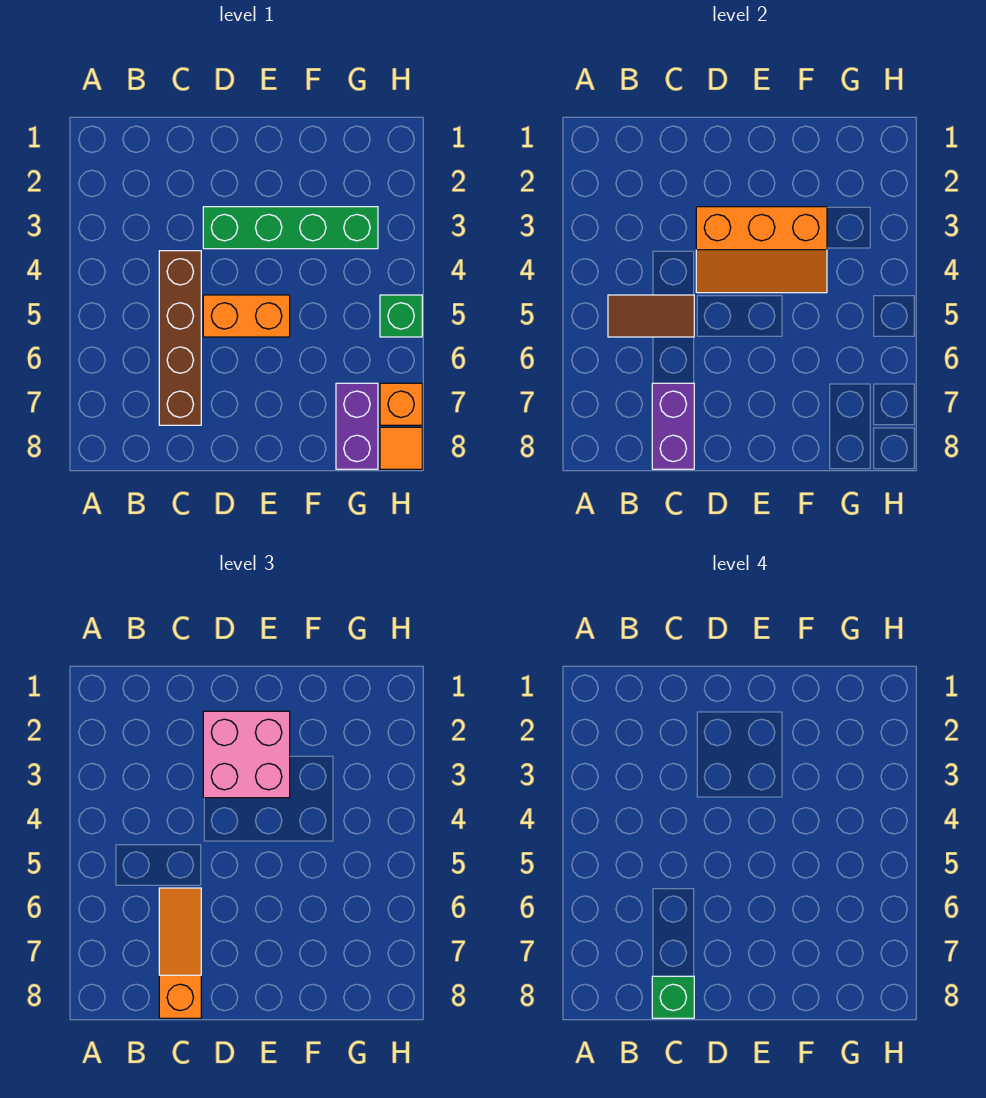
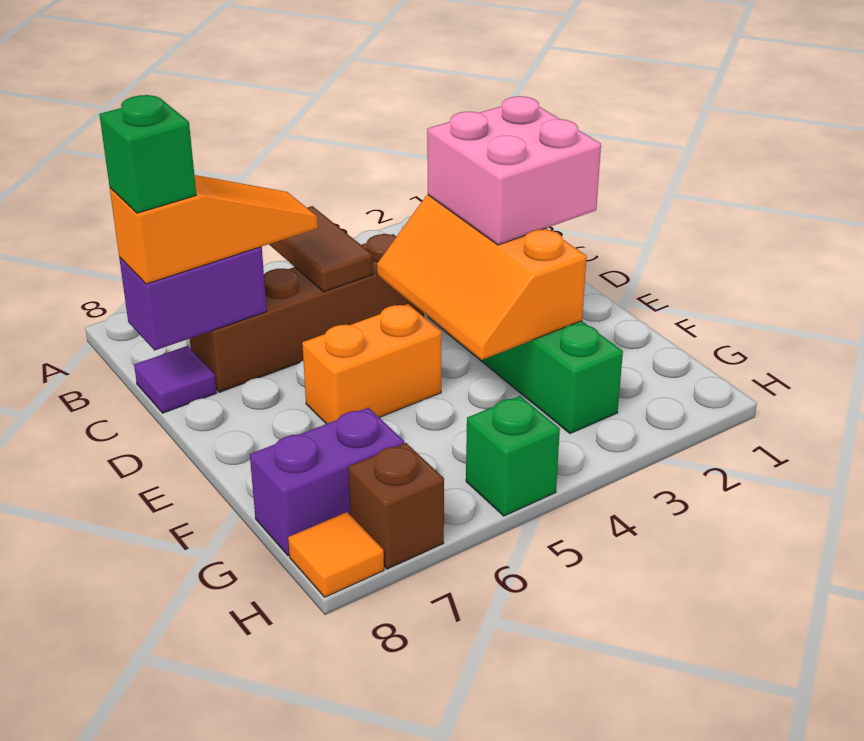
none -> purple 1x1 tile [134,346,216,413]
orange 1x2 brick [203,295,290,337] -> orange 1x2 brick turned to [302,304,442,424]
orange 1x1 brick [380,383,422,425] -> brown 1x1 brick [348,443,444,569]

